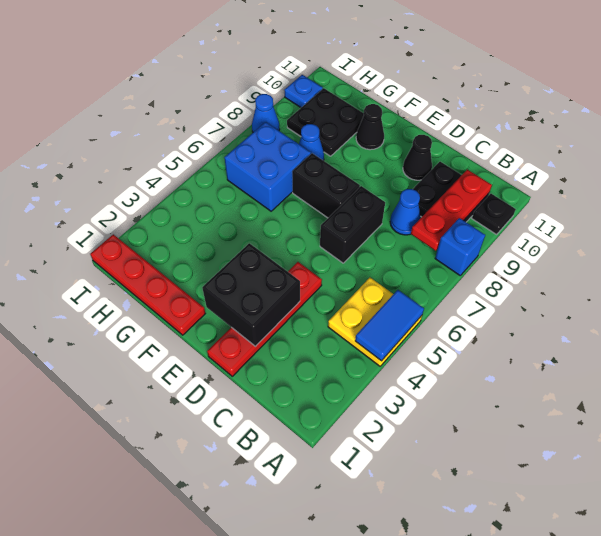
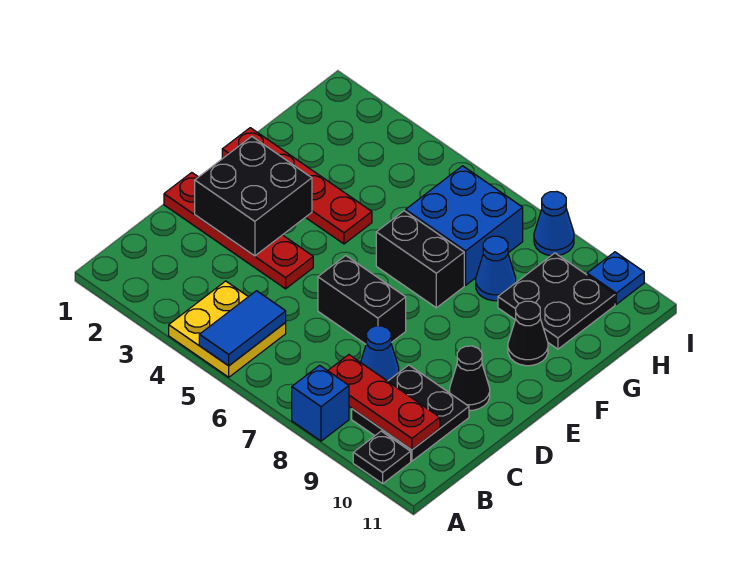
blue 1x2 tile [355,290,424,361] -> blue 1x2 tile turned to [199,291,286,366]
black 1x2 brick [292,153,360,218] -> black 1x2 brick turned to [376,211,464,308]
red 1x4 plate [90,234,205,335] -> red 1x4 plate turned to [222,128,372,244]

